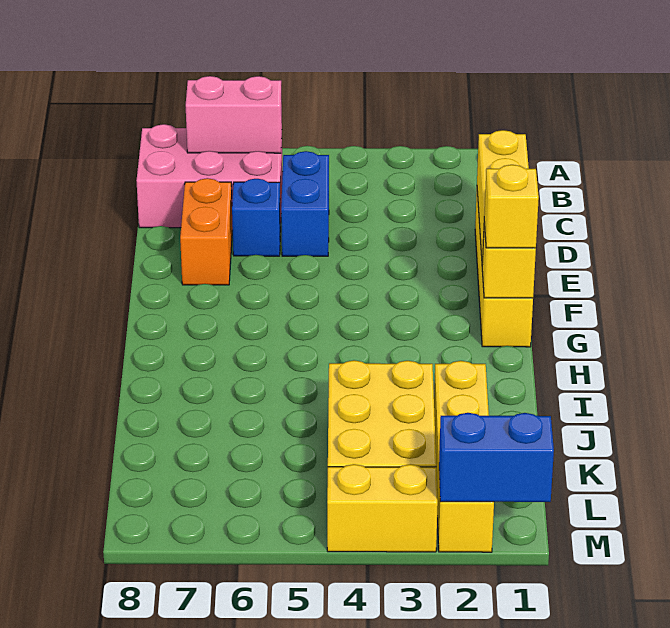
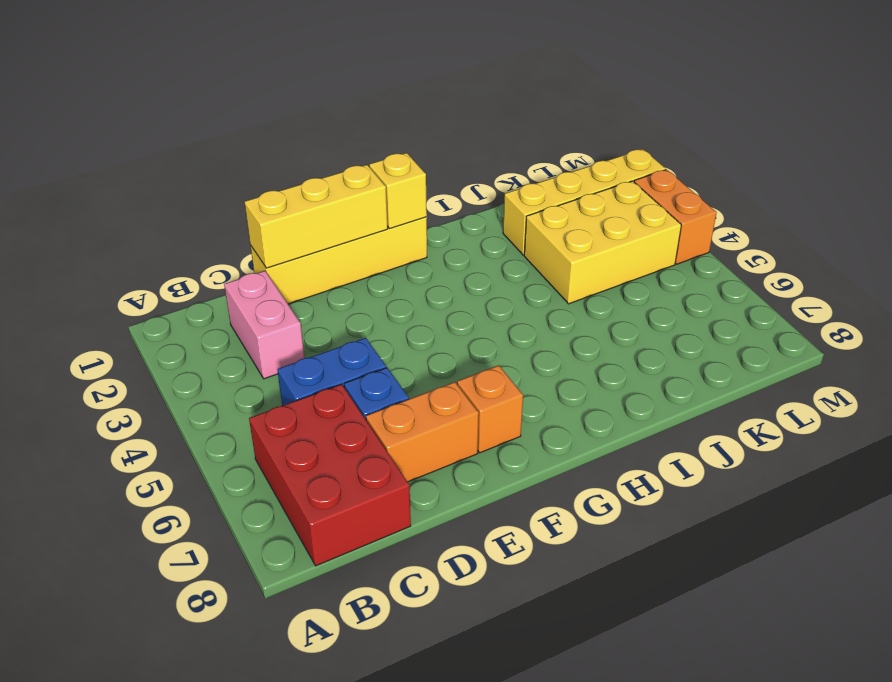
pink 2x3 brick [136,124,283,228] -> red 2x3 brick [249,384,411,566]
pink 1x2 brick [186,76,282,153] -> pink 1x2 brick moved to [224,271,304,379]
none -> orange 1x1 brick [457,365,523,453]
yellow 1x1 brick [484,165,539,248] -> none
blue 1x2 brick [439,413,554,502] -> none
yellow 1x2 brick [327,464,438,552] -> orange 1x2 brick [634,170,717,264]

